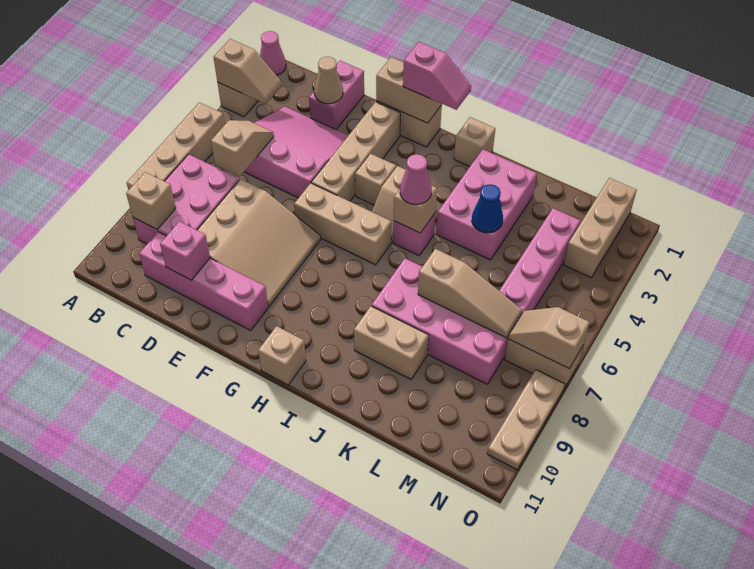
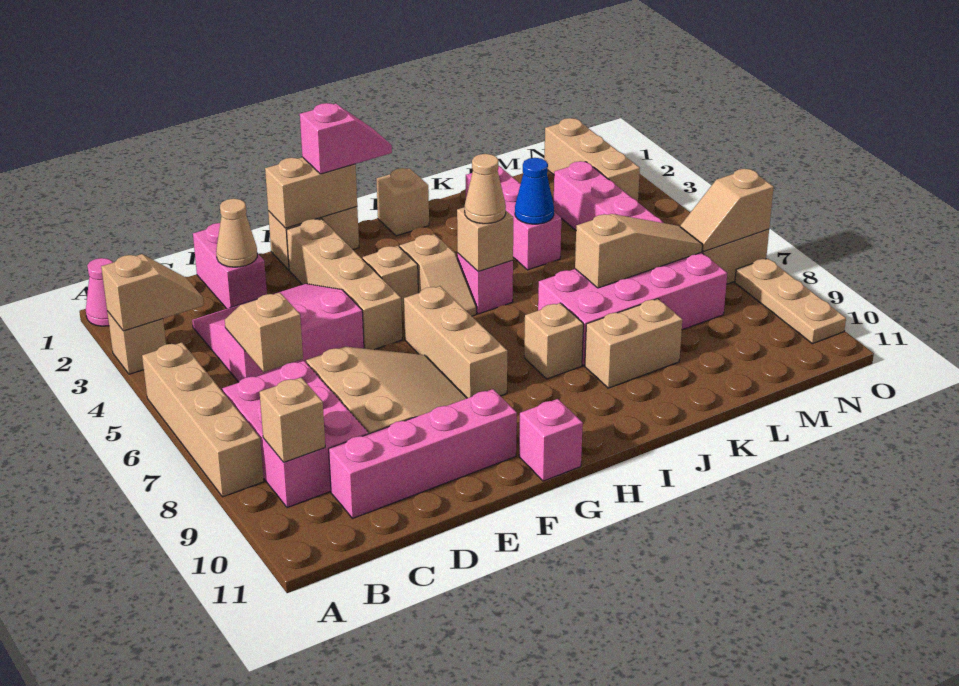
pink 1x1 brick [160,221,210,280] -> pink 1x1 brick moved to [519,399,583,481]
tan 1x3 brick [294,183,391,265] -> tan 1x3 brick turned to [404,286,507,398]
tan 1x1 brick [258,326,306,385] -> tan 1x1 brick moved to [524,303,583,379]
pink 1x1 cone [400,154,432,204] -> tan 1x1 cone [465,154,506,224]
pink 2x3 brick [436,149,537,260] -> pink 1x3 brick [466,165,561,270]

